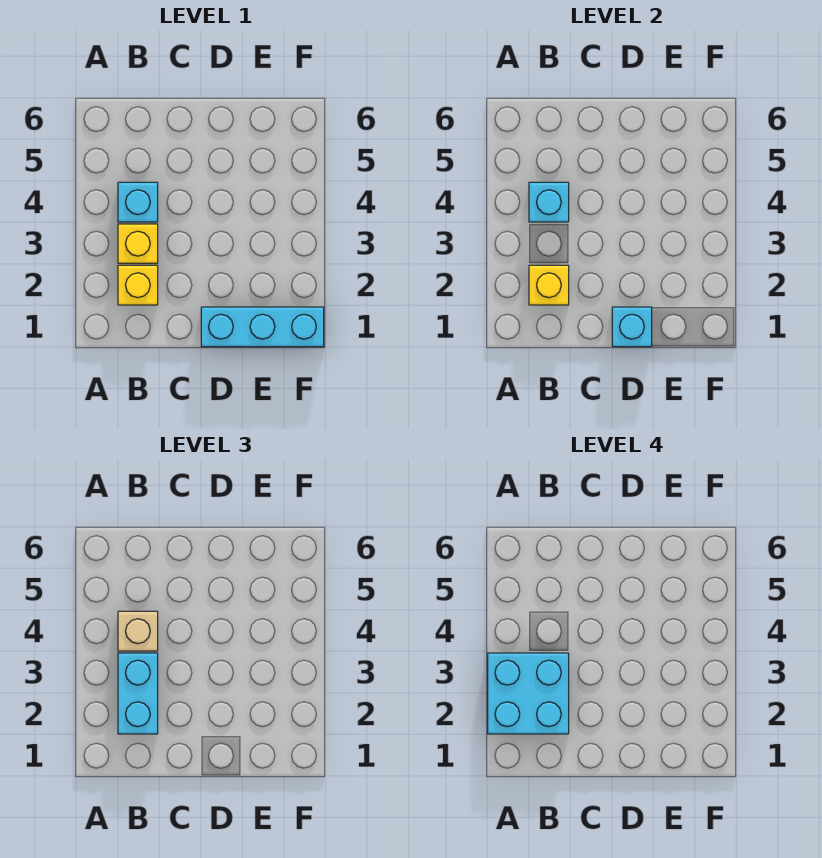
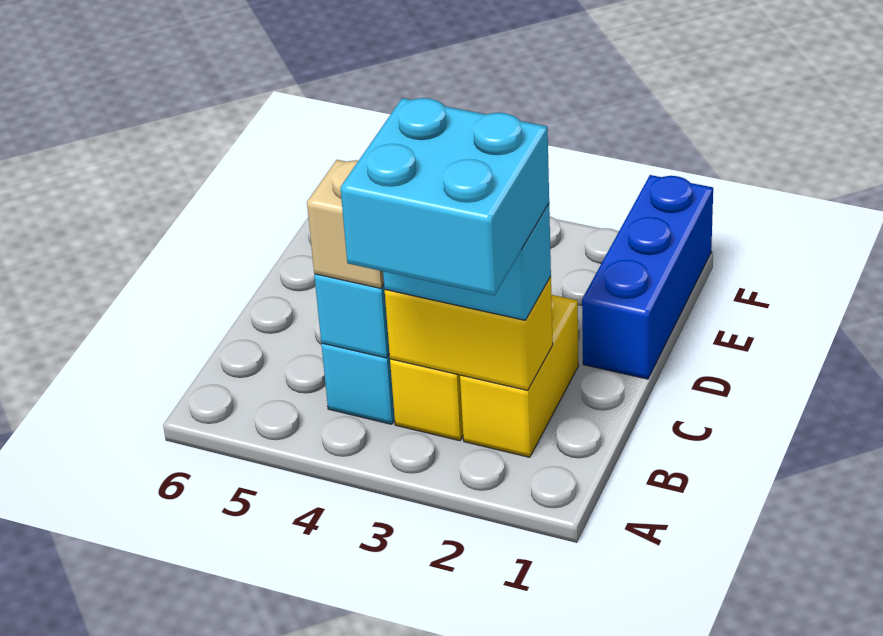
yellow 1x1 brick [118,265,158,305] -> yellow 1x2 brick [460,295,578,457]
yellow 1x1 brick [529,265,569,305] -> yellow 1x2 brick [385,277,553,390]
cyan 1x3 brick [201,307,324,347] -> blue 1x3 brick [582,175,713,379]
cyan 1x1 brick [612,307,652,347] -> none

